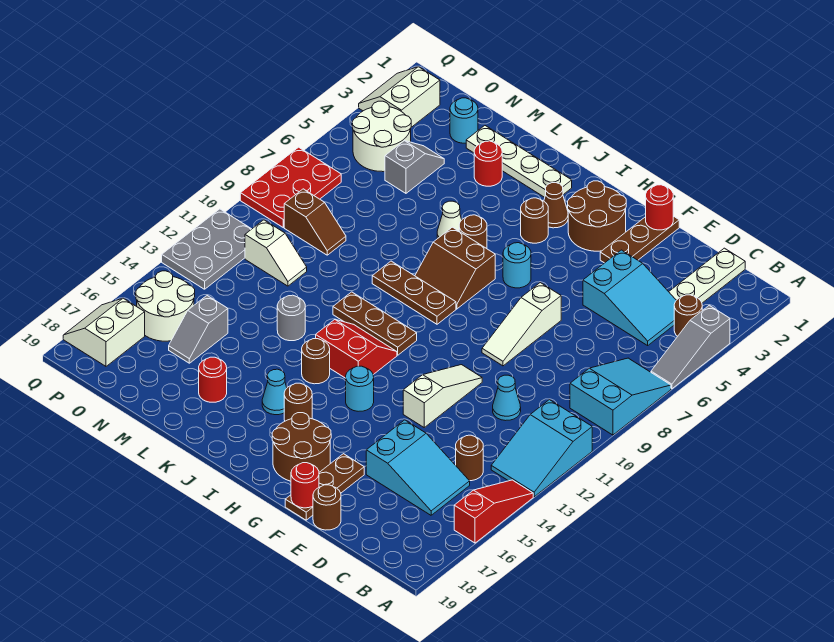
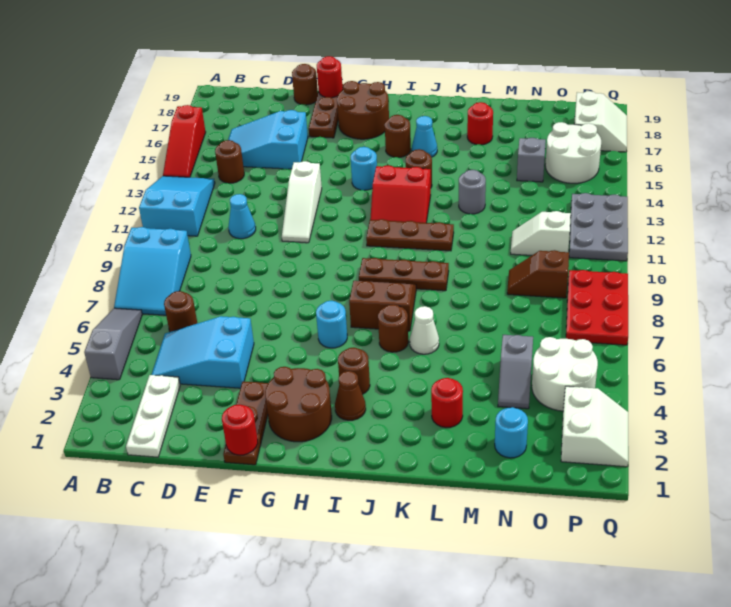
brown 1x1 round brick [674,295,702,336] -> brown 1x1 round brick moved to [164,291,197,332]
white 1x3 slope [482,283,561,366] -> none
white 1x4 plate [466,126,572,197] -> none

